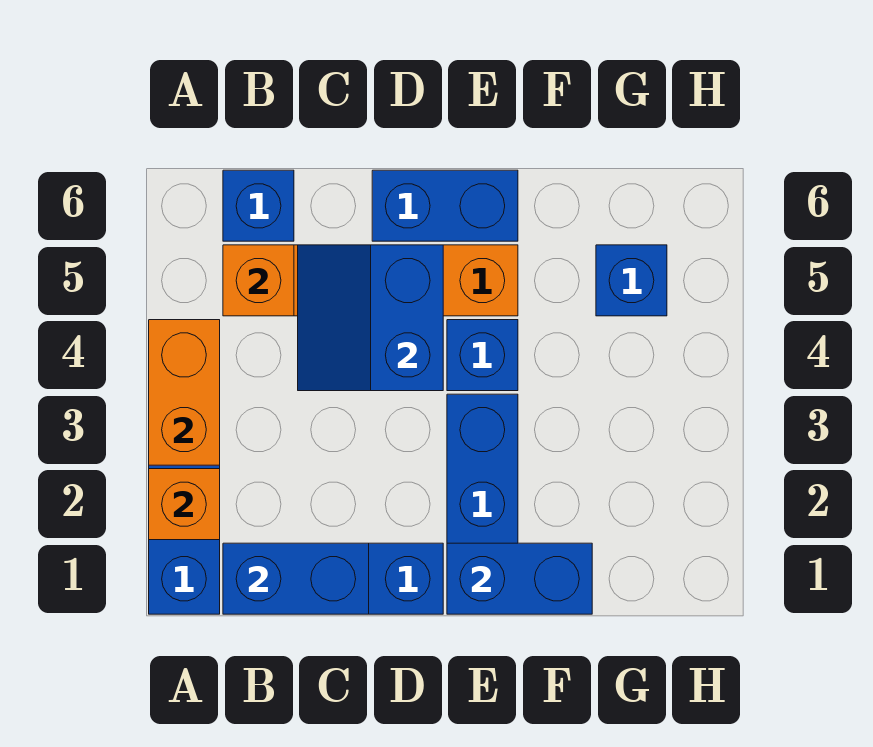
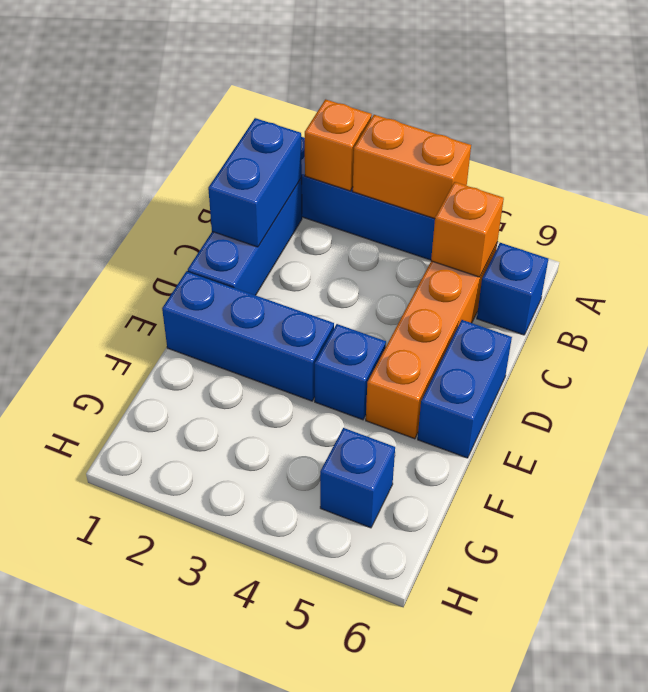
blue 2x2 slope [298,245,443,391] -> none
blue 1x2 brick [447,543,592,614] -> none

